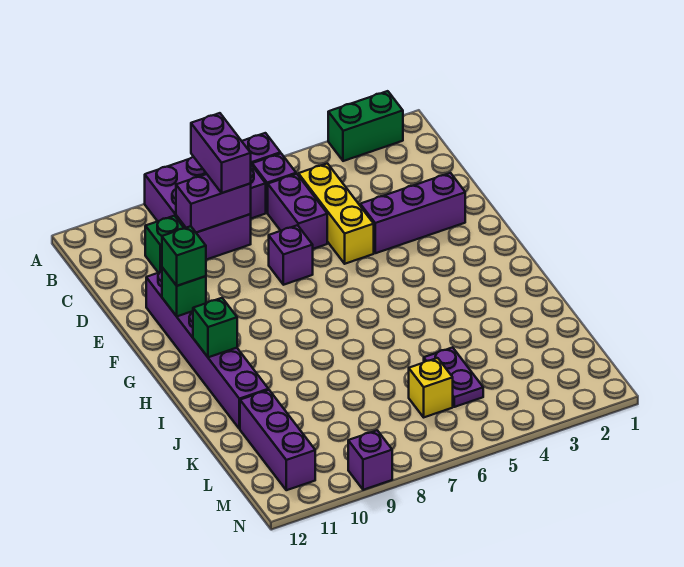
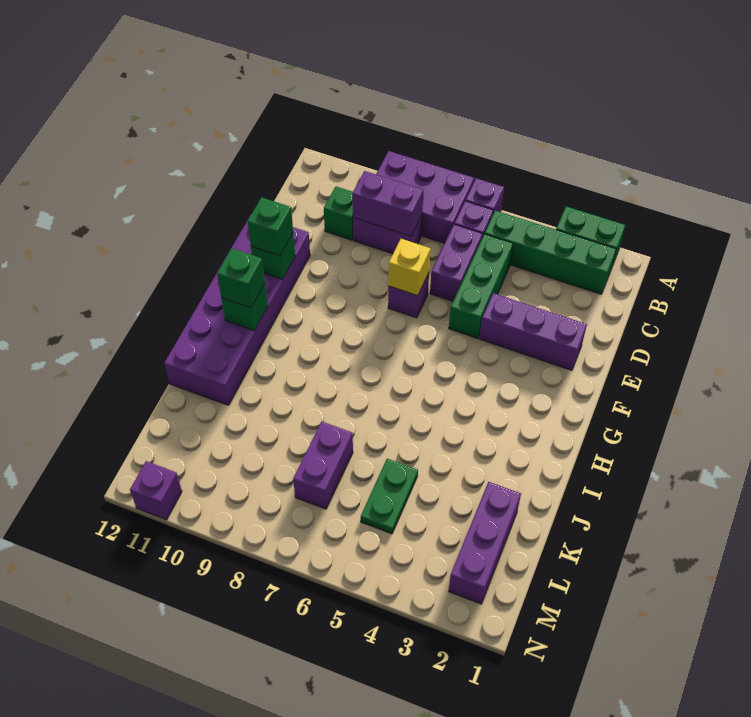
none -> green 1x4 brick [485,211,616,294]
purple 1x2 brick [191,113,251,193] -> purple 1x2 brick moved to [293,422,353,509]
yellow 1x3 brick [298,163,374,264] -> green 1x3 brick [449,234,513,339]
purple 1x6 brick [146,271,268,429] -> purple 2x6 brick [164,215,310,405]
none -> green 1x1 brick [217,248,265,308]
purple 1x2 plate [424,347,483,407] -> green 1x2 plate [361,459,418,534]
purple 1x3 brick [240,390,315,490] -> purple 1x3 brick moved to [449,482,521,604]
yellow 1x1 brick [409,358,453,417] -> yellow 1x1 brick moved to [388,239,431,296]
purple 1x1 brick [348,430,392,490] -> purple 1x1 brick moved to [130,461,182,520]

